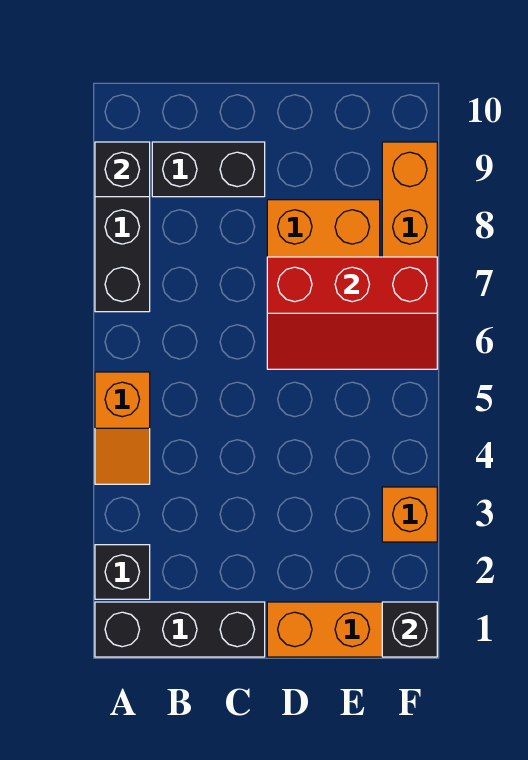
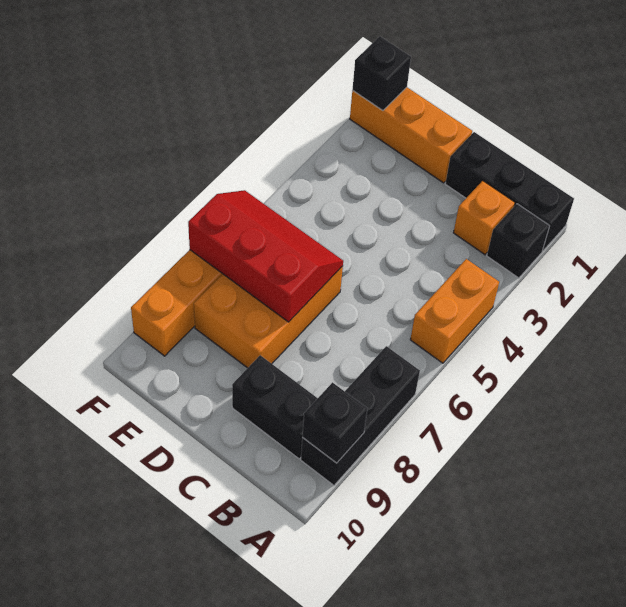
orange 1x2 slope [95,372,150,484] -> orange 1x2 brick [410,259,499,363]
orange 1x1 brick [382,487,437,542] -> orange 1x1 brick moved to [453,181,515,255]

